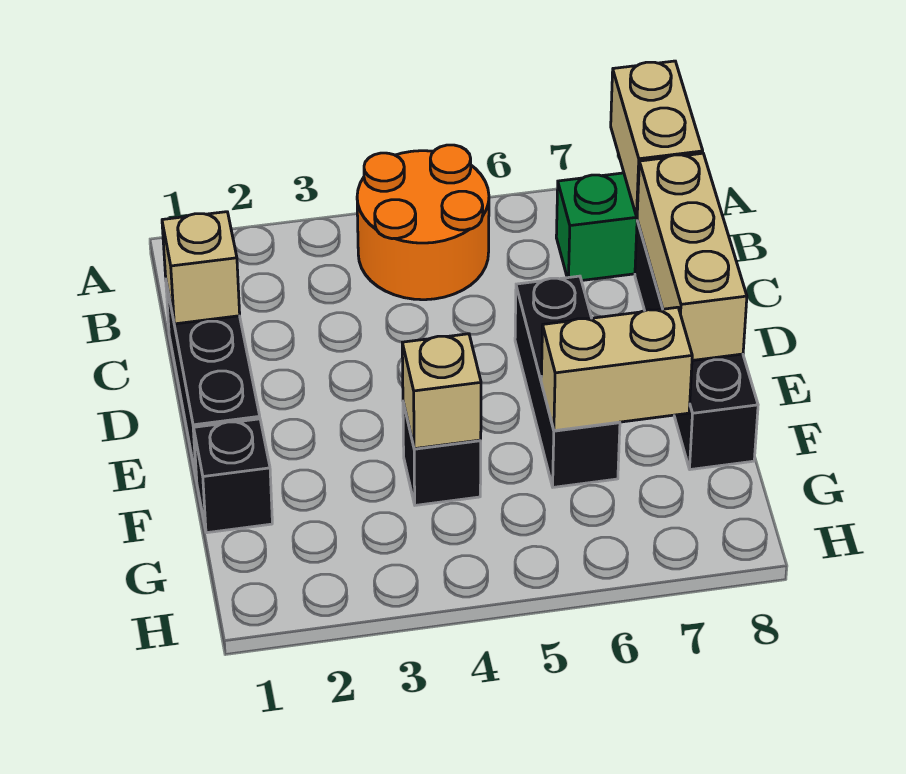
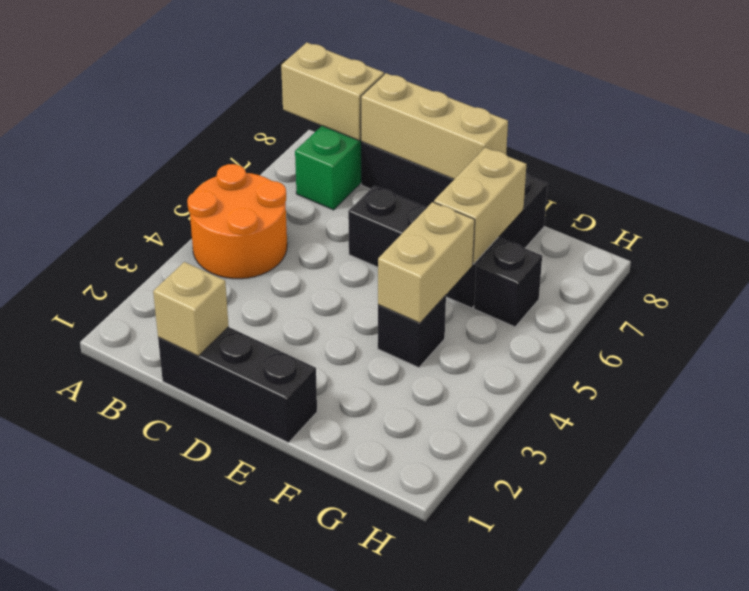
black 1x1 brick [194,419,272,533] -> black 1x1 brick moved to [474,238,542,327]
tan 1x1 brick [402,334,481,449] -> tan 1x2 brick [378,202,475,323]

